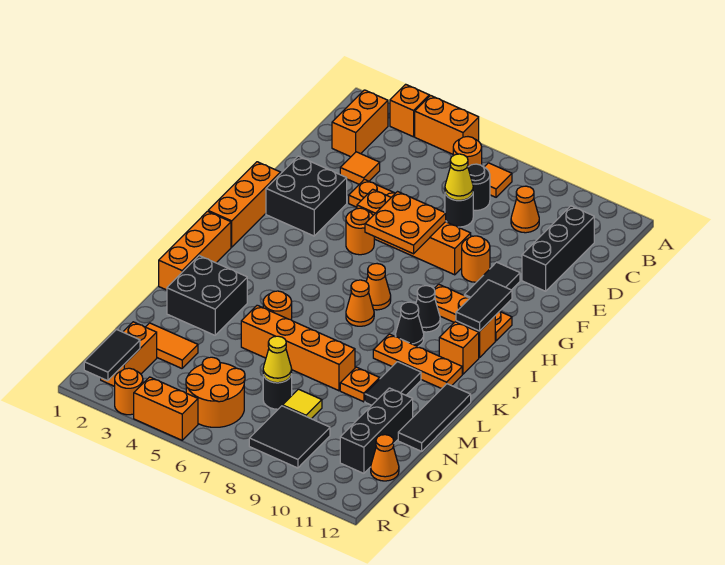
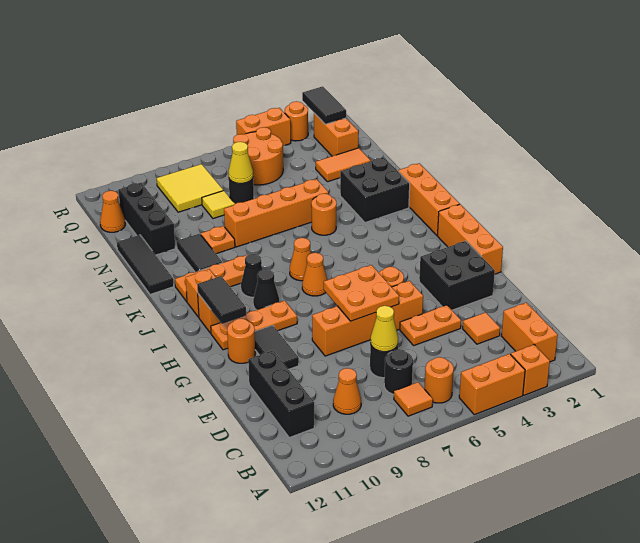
orange 1x1 round brick [462,236,490,282] -> orange 1x1 round brick moved to [227,319,255,363]
black 2x2 tile [249,406,330,468] -> yellow 2x2 tile [157,164,223,212]

